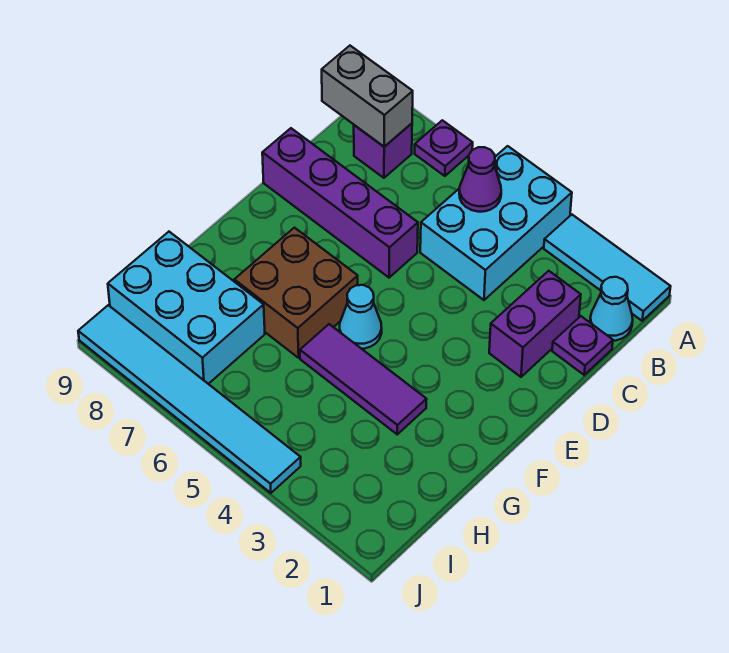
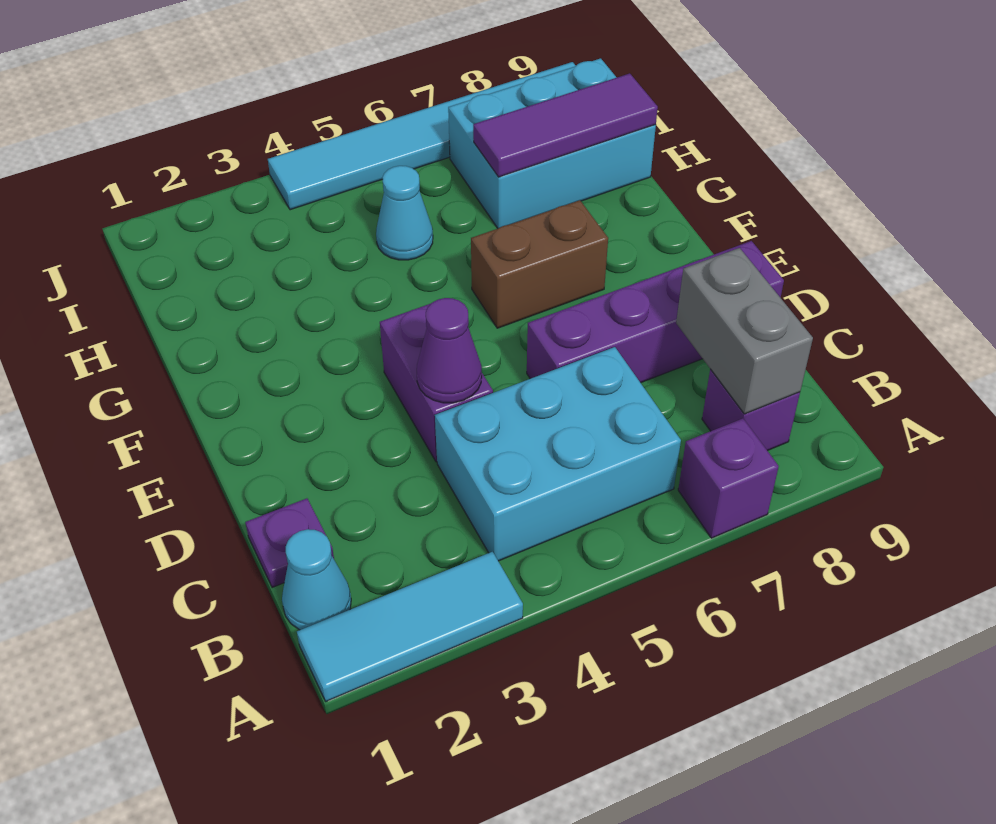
cyan 2x3 brick [420,146,572,300] -> cyan 2x3 brick turned to [435,347,681,561]
purple 1x1 plate [415,120,473,176] -> purple 1x1 brick [678,418,779,538]
purple 1x1 cone [459,147,501,212] -> purple 1x1 cone moved to [417,298,482,403]
grey 1x2 brick [322,46,413,147] -> grey 1x2 brick turned to [676,248,813,414]
purple 1x2 brick [489,271,581,377] -> purple 1x2 brick moved to [380,304,493,462]
cyan 1x1 cone [340,285,382,349] -> cyan 1x1 cone moved to [376,166,433,260]
brown 2x2 brick [234,228,358,358] -> brown 1x2 brick [471,200,608,328]
purple 1x3 tile [300,324,427,434] -> purple 1x3 tile moved to [473,73,658,177]

